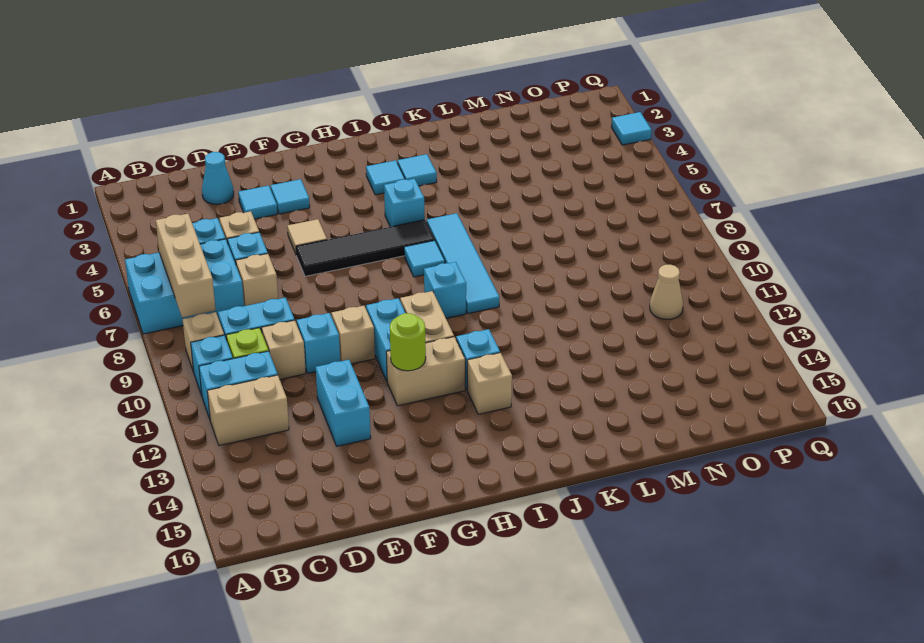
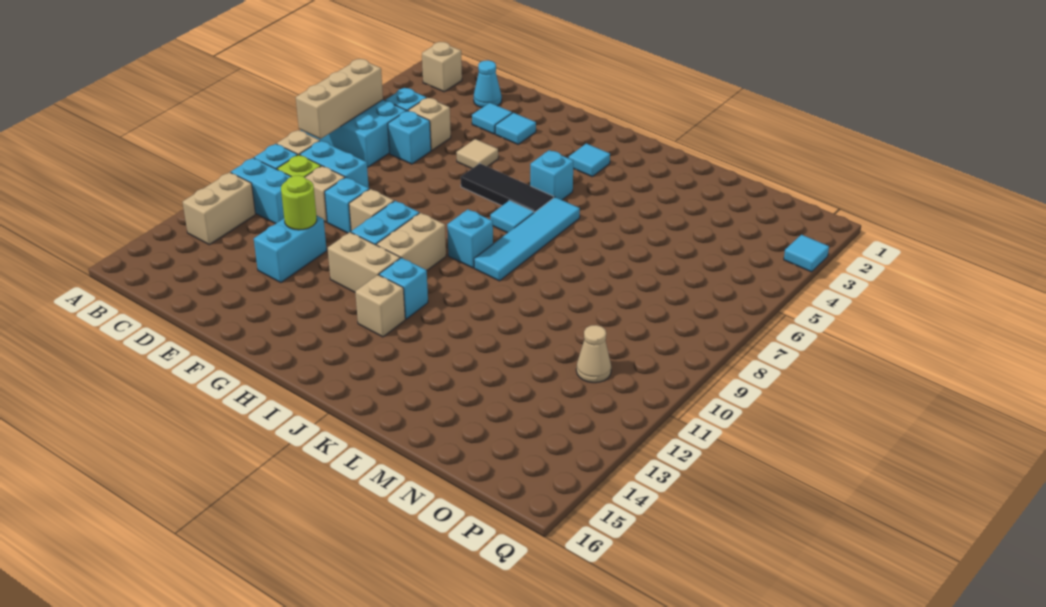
tan 1x2 brick [207,375,289,446] -> tan 1x2 brick turned to [183,172,256,245]
tan 1x1 brick [236,254,278,306] -> tan 1x1 brick moved to [422,42,462,92]
black 1x4 tile [296,220,435,276] -> black 1x3 tile [461,163,554,213]
lime 1x1 round brick [390,313,426,371] -> lime 1x1 round brick moved to [281,175,317,230]
cyan 1x1 tile [398,154,437,186] -> none

